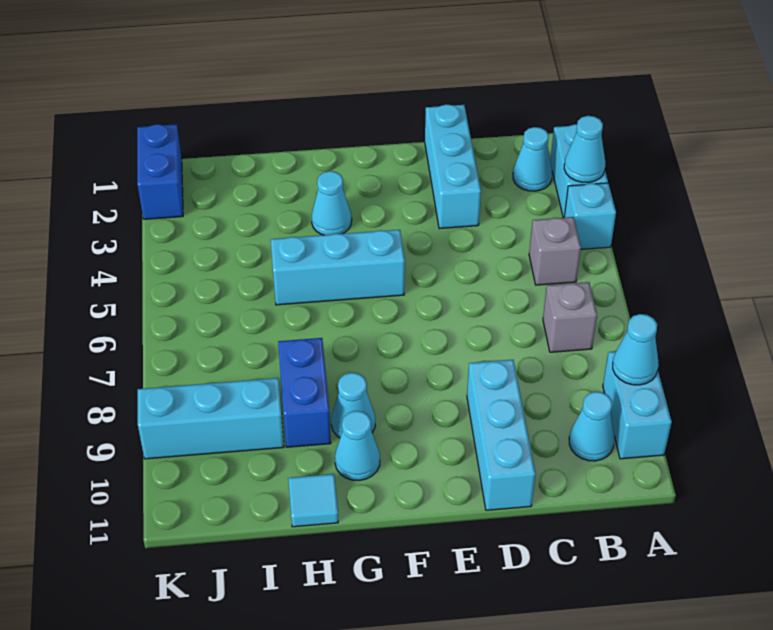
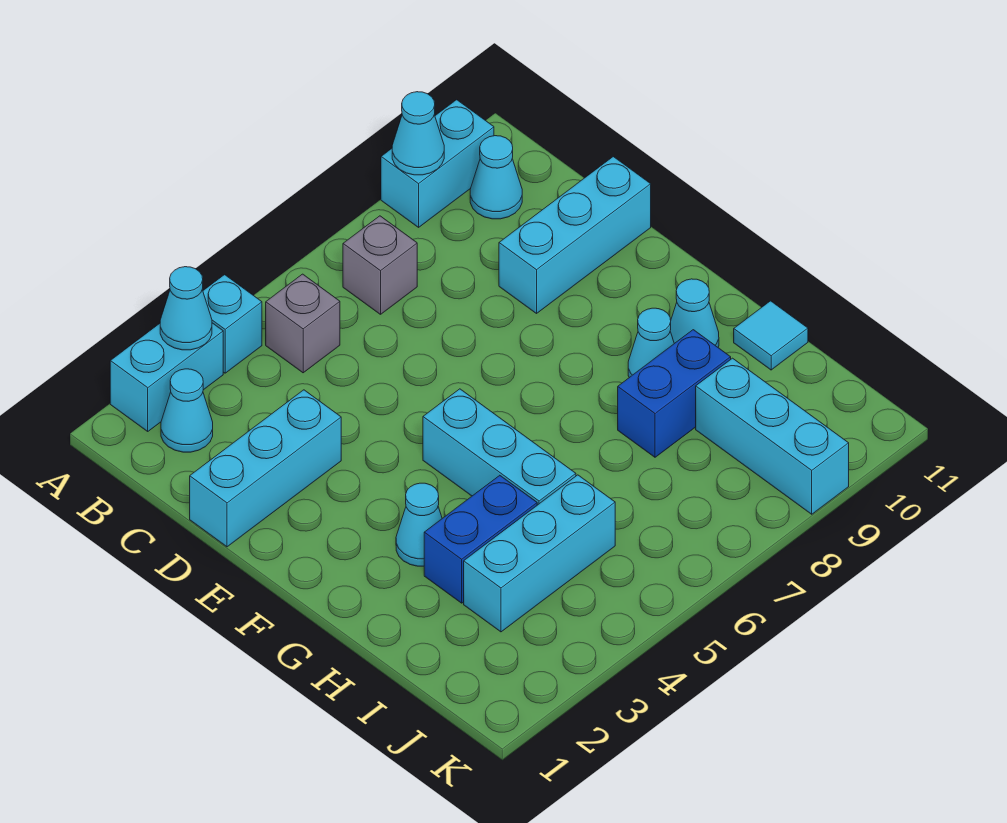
none -> cyan 1x3 brick [464,475,615,632]
blue 1x2 brick [137,124,183,219] -> blue 1x2 brick moved to [424,475,537,603]

